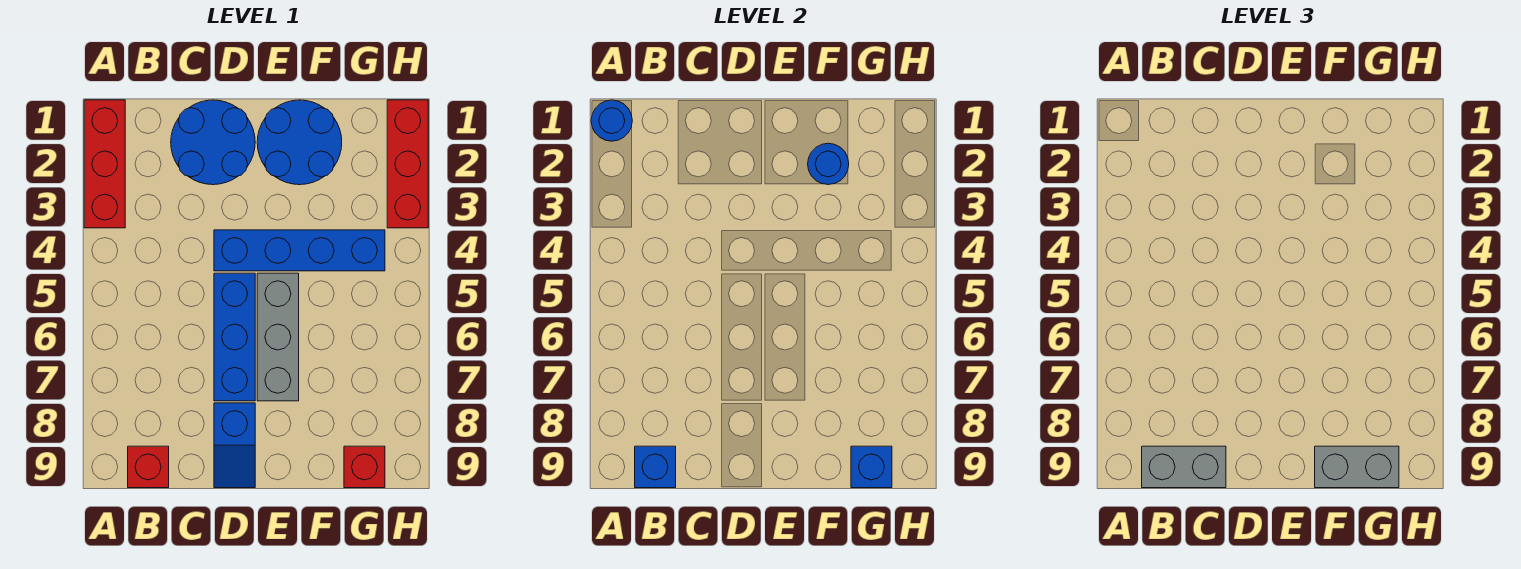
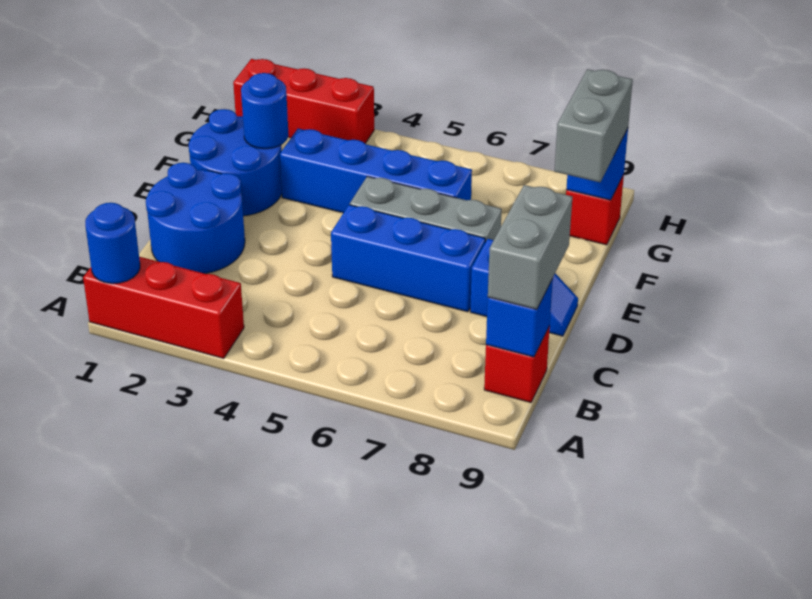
blue 1x4 brick [214,230,385,271] -> blue 1x4 brick turned to [280,129,472,213]

